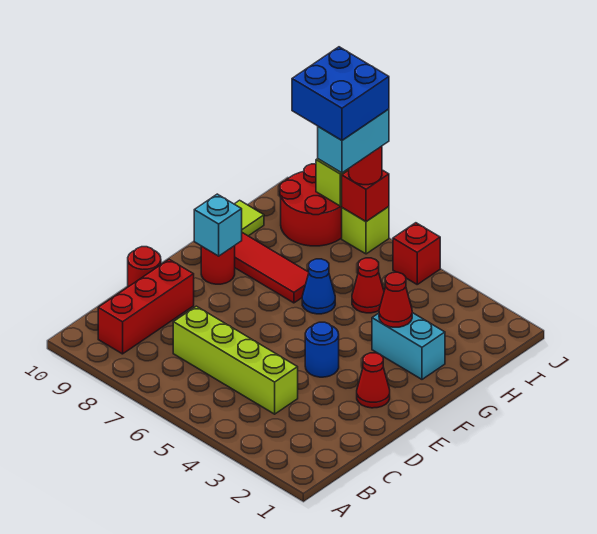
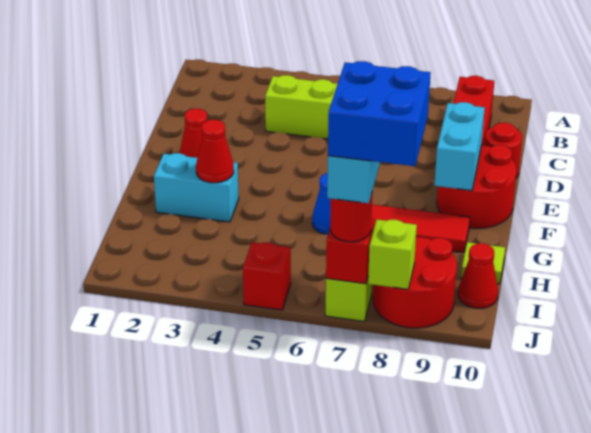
blue 1x1 round brick [305,322,339,377] -> none
red 1x1 round brick [201,246,235,284] -> red 2x2 round brick [437,145,516,228]
cyan 1x1 brick [194,194,242,256] -> cyan 1x2 brick [434,102,485,191]
red 1x1 cone [352,258,384,313] -> red 1x1 cone moved to [458,243,498,308]

